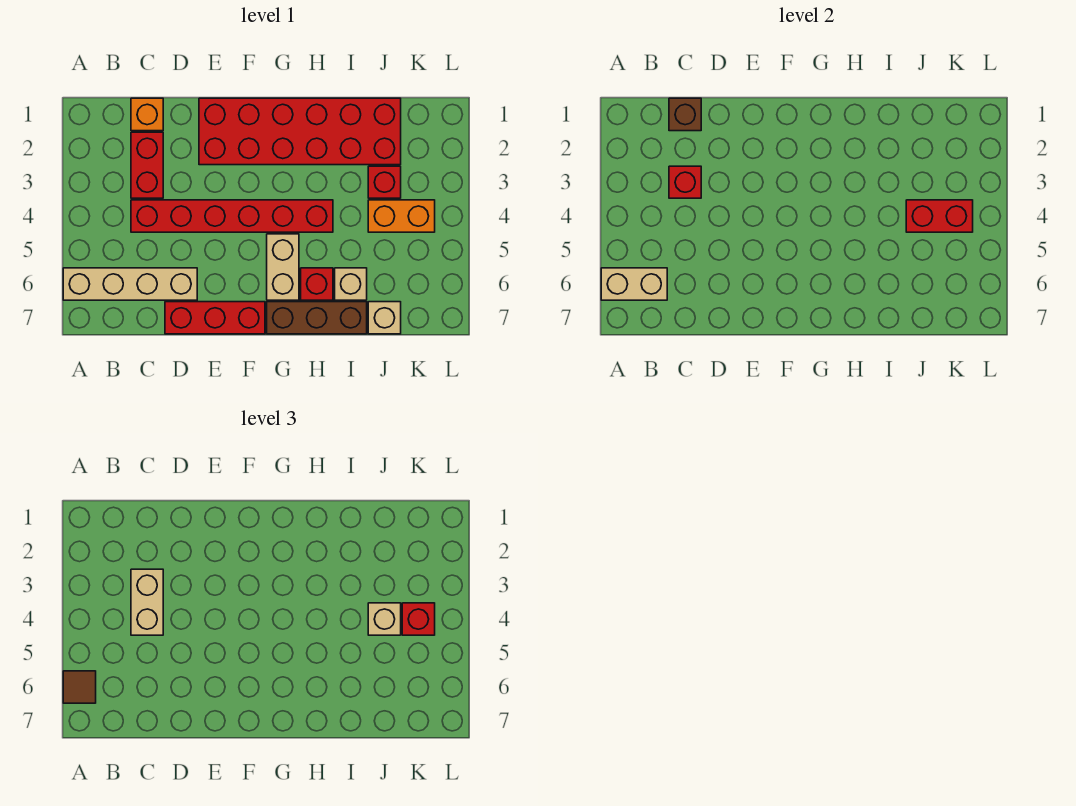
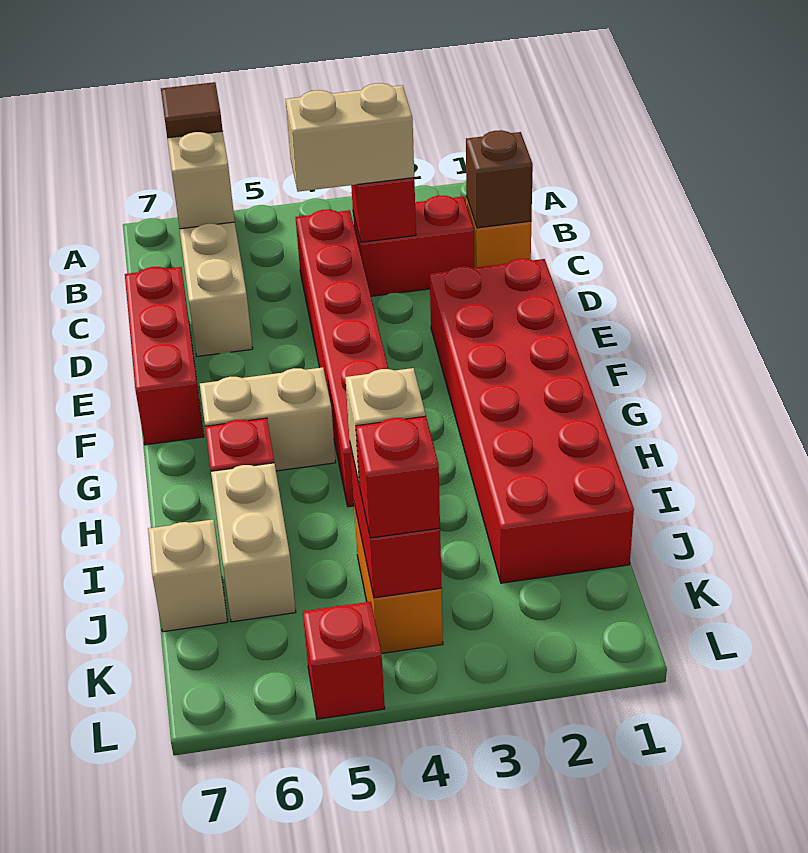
brown 1x3 brick [267,302,367,334] -> none
tan 1x1 brick [335,268,367,300] -> tan 1x2 brick [211,463,296,622]
red 1x1 brick [368,166,401,198] -> red 1x1 brick moved to [303,602,385,719]

